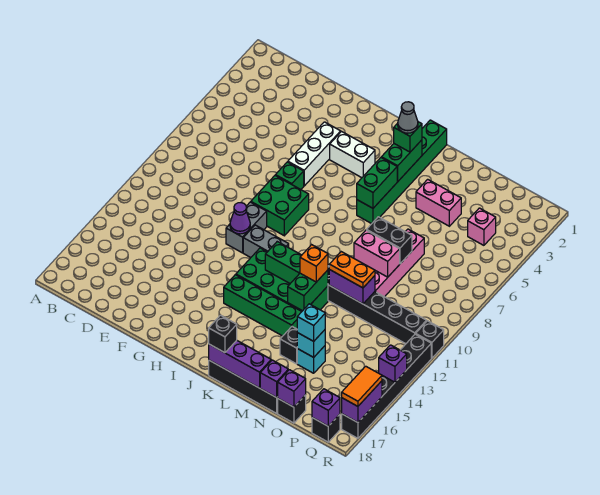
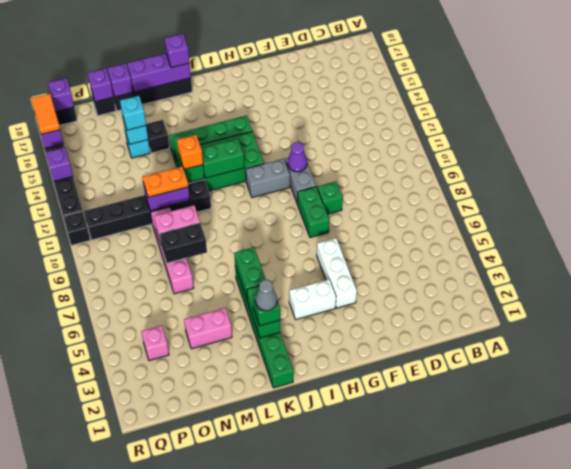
green 1x1 brick [275,162,304,189] -> green 1x1 brick moved to [317,181,343,214]
green 2x2 brick [251,176,309,236] -> green 1x2 brick [297,187,329,238]
black 1x1 brick [209,315,237,353] -> purple 1x1 brick [164,34,190,68]

